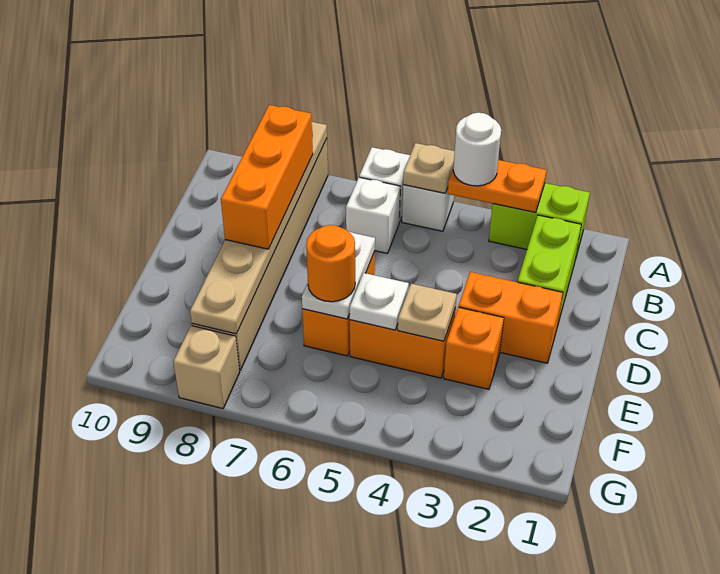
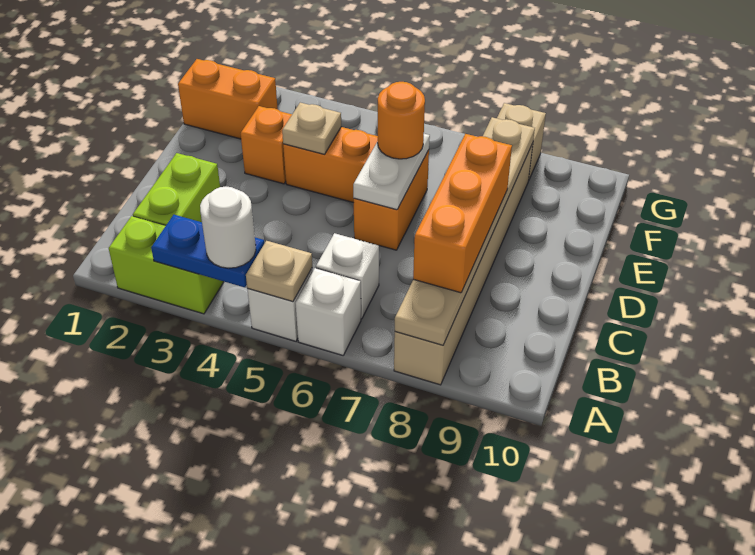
orange 1x2 plate [448,160,547,213] -> blue 1x2 plate [151,215,264,288]
orange 1x2 brick [459,272,563,363] -> orange 1x2 brick moved to [178,59,278,139]
white 1x1 plate [349,273,409,330] -> none

